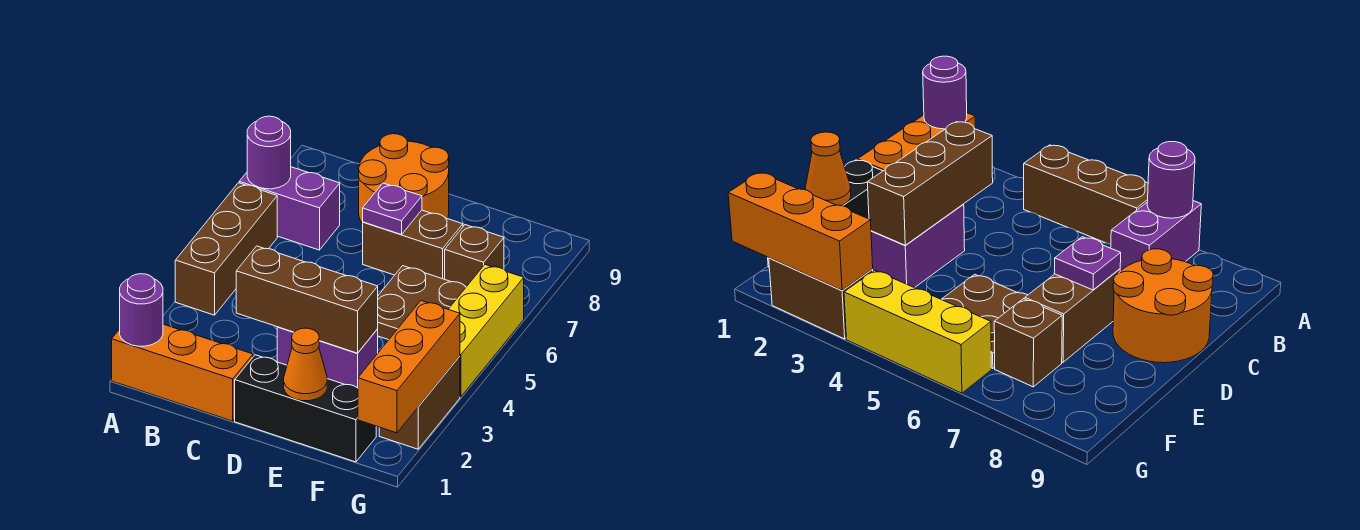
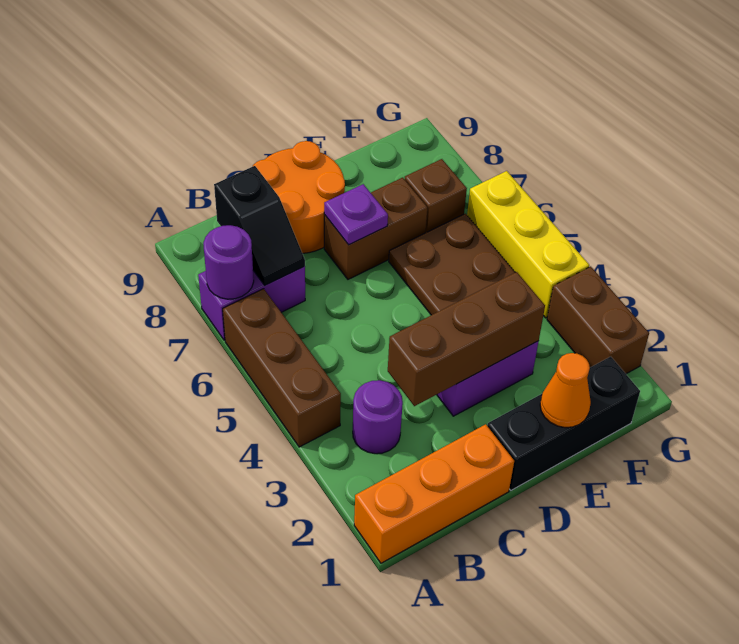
purple 1x1 round brick [120,274,163,346] -> purple 1x1 round brick moved to [353,380,403,454]
none -> black 1x2 slope [214,166,305,285]
orange 1x3 brick [358,301,460,433] -> none

